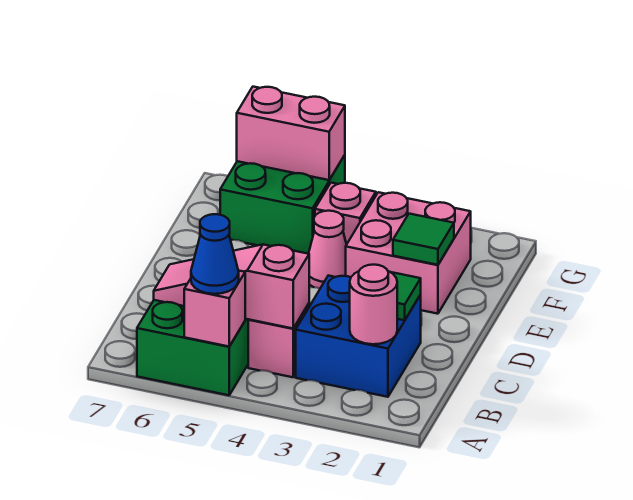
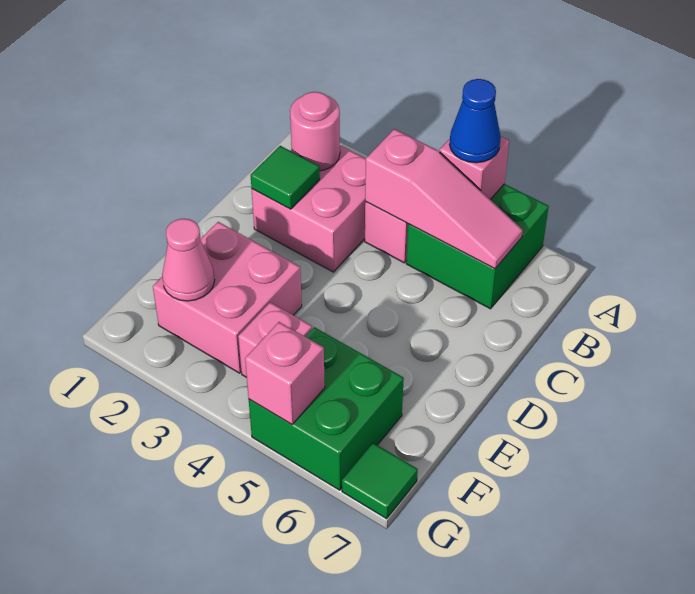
blue 2x2 brick [296,276,421,397] -> pink 2x2 brick [252,146,366,272]
green 1x1 tile [393,214,454,265] -> green 1x1 tile moved to [342,443,418,519]
pink 1x1 cone [309,211,347,289] -> pink 1x1 cone moved to [162,219,215,301]
pink 1x2 brick [237,87,345,180] -> pink 1x1 brick [245,322,325,424]

